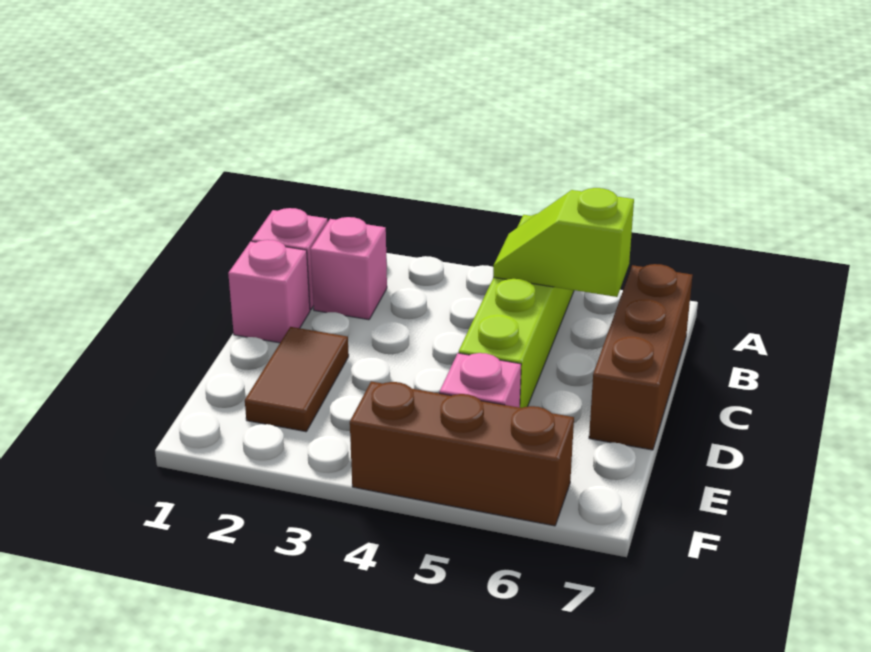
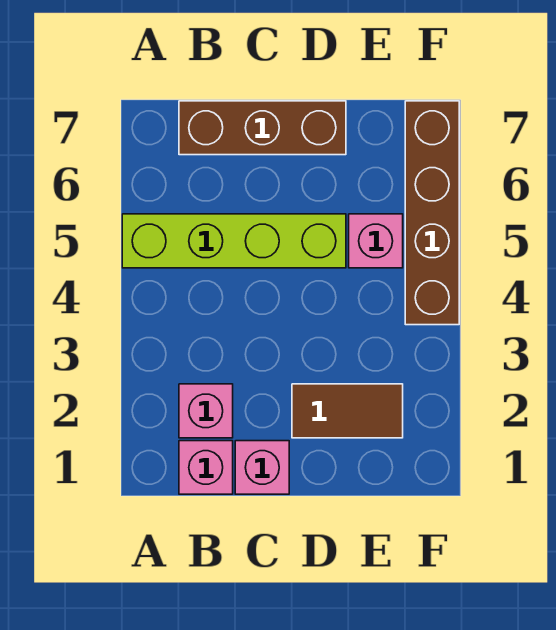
lime 1x2 slope [493,188,634,297] -> none
brown 1x3 brick [350,381,574,526] -> brown 1x4 brick [405,101,459,325]

